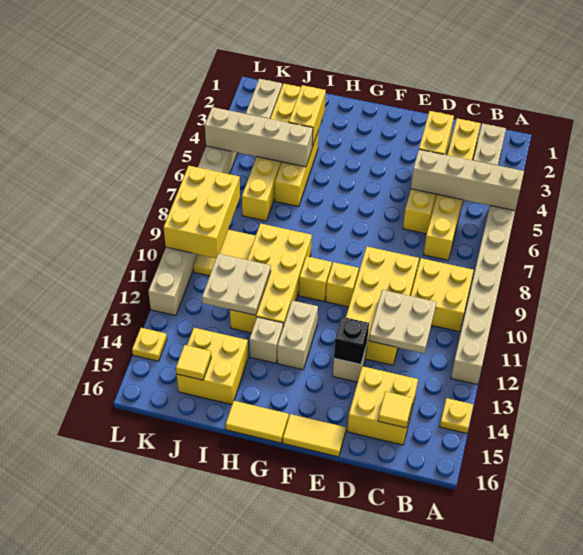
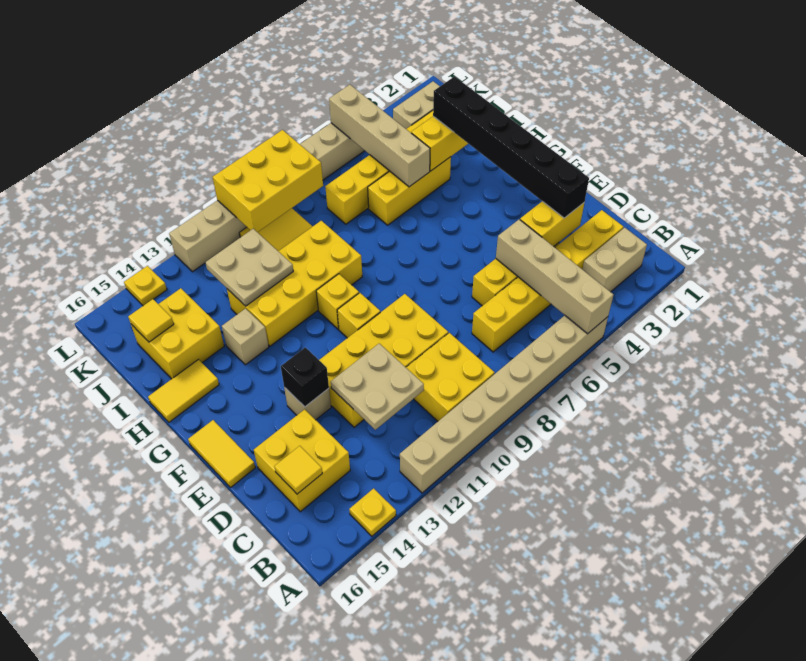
none -> black 1x6 brick [433,77,589,218]
tan 1x2 brick [277,300,318,370] -> none
yellow 1x2 tile [226,401,289,443] -> yellow 1x2 tile turned to [148,360,219,422]

